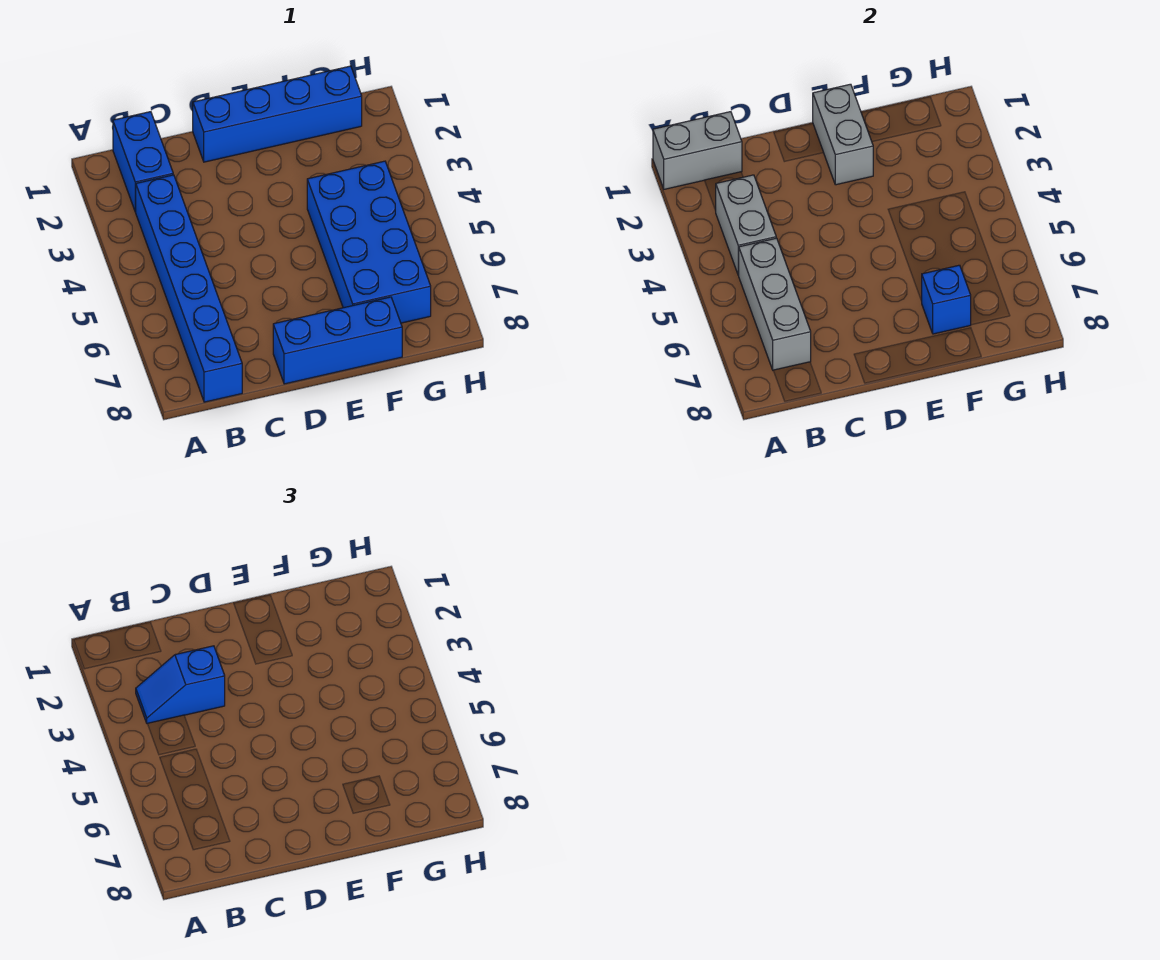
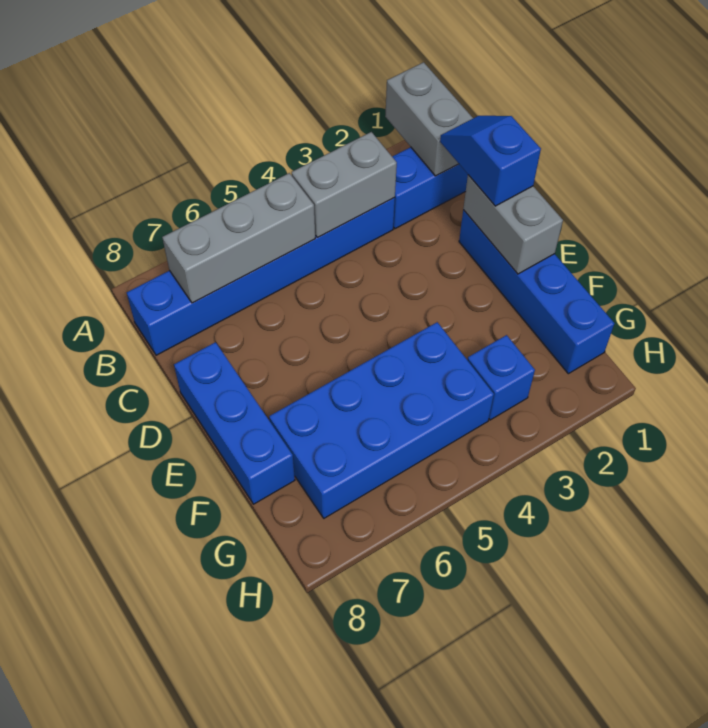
blue 1x2 slope [136,646,225,724] -> blue 1x2 slope moved to [440,116,541,206]
grey 1x2 brick [813,84,873,185] -> grey 1x2 brick turned to [463,175,563,274]
blue 1x1 brick [922,265,971,334] -> blue 1x1 brick moved to [468,335,535,420]

